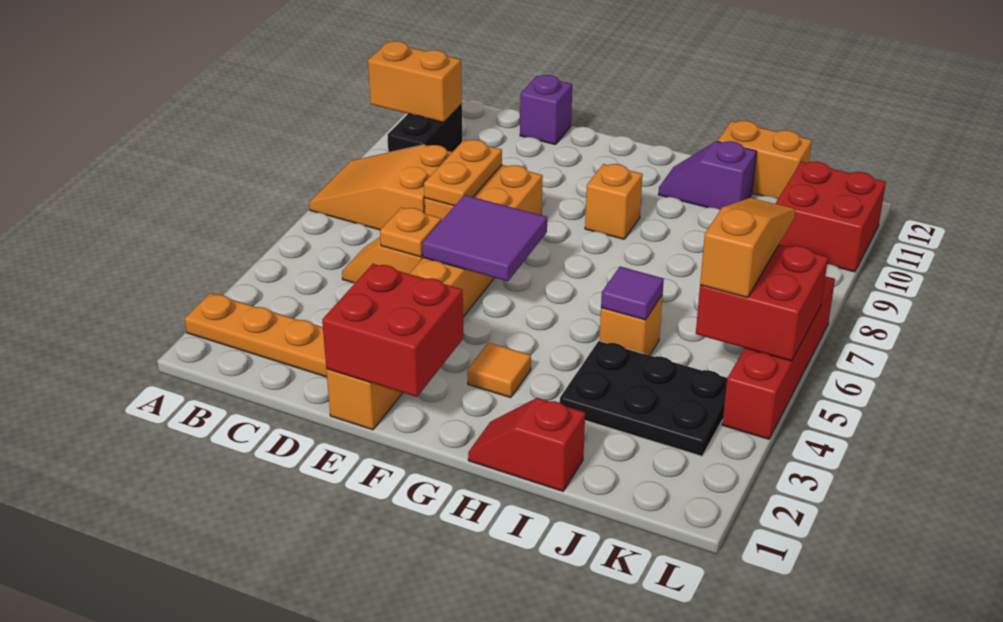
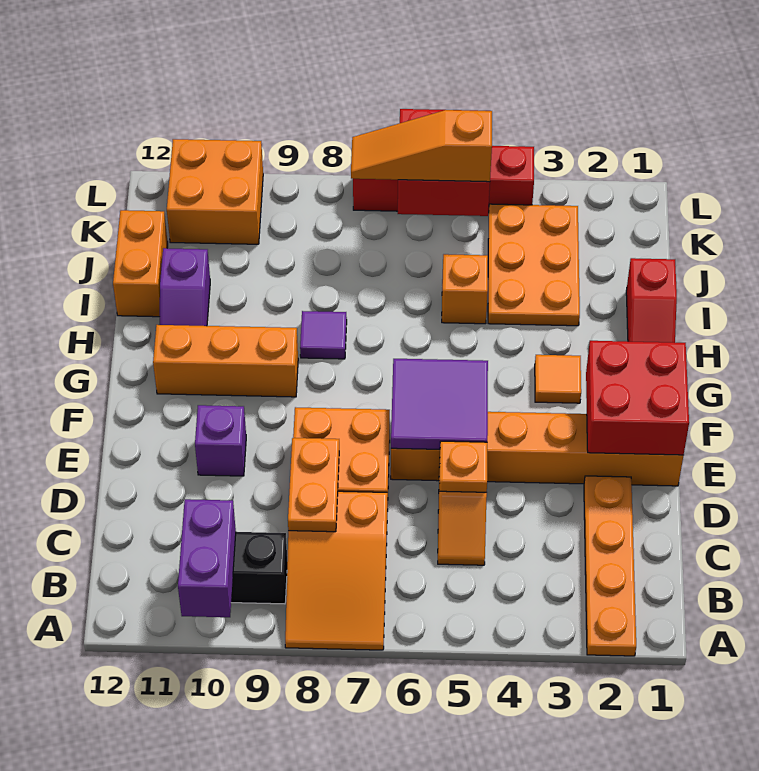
orange 1x2 brick [368,41,462,122] -> purple 1x2 brick [178,499,236,617]
orange 1x2 plate [424,140,502,206] -> orange 1x2 plate turned to [288,438,339,532]
purple 1x1 brick [520,75,572,145] -> purple 1x1 brick moved to [195,405,246,476]
orange 1x1 brick [585,164,643,239] -> orange 1x3 brick [153,325,298,397]
black 2x3 plate [560,341,727,456] -> orange 2x3 plate [488,204,580,326]
purple 1x1 tile [601,267,664,320] -> purple 1x1 tile moved to [300,311,347,359]
red 2x2 brick [775,162,886,272] -> orange 2x2 brick [167,139,263,244]

